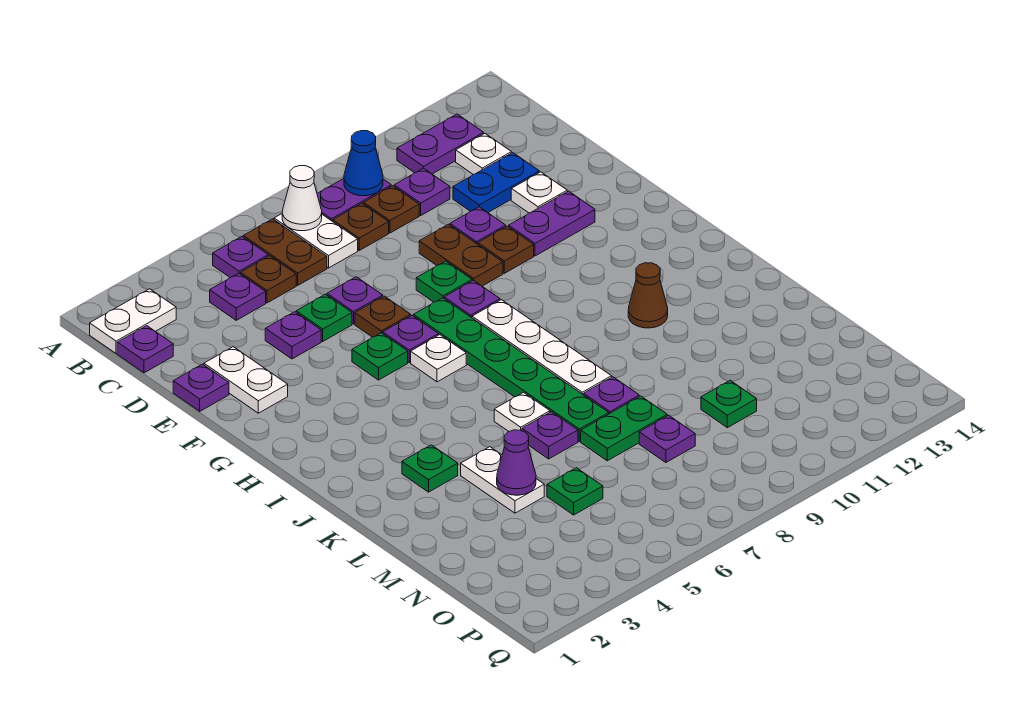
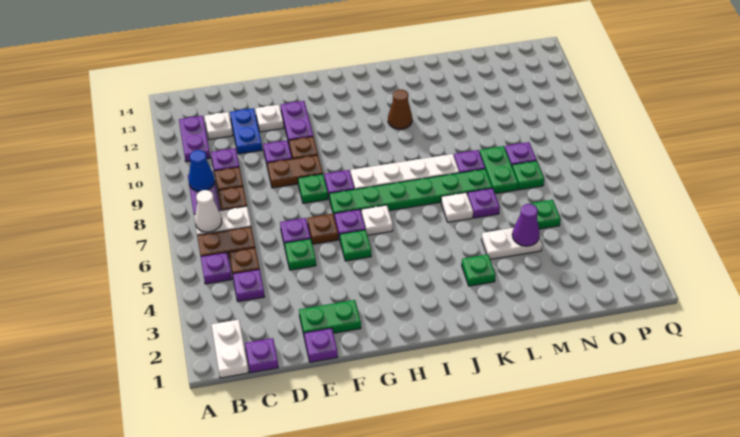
white 1x2 plate [204,347,288,413] -> green 1x2 plate [299,300,361,334]
purple 1x1 plate [265,312,321,359] -> none
green 1x1 plate [701,381,757,428] -> green 1x1 plate moved to [512,161,544,190]

